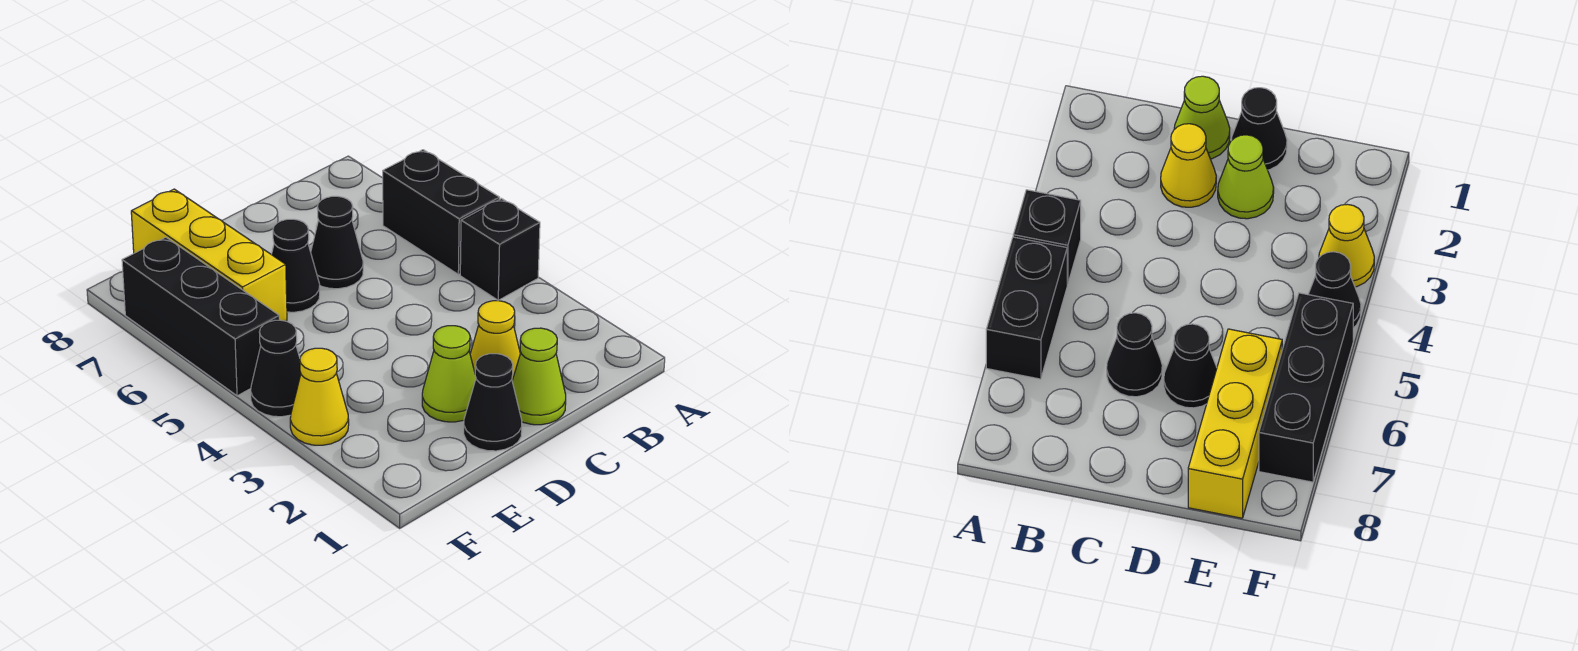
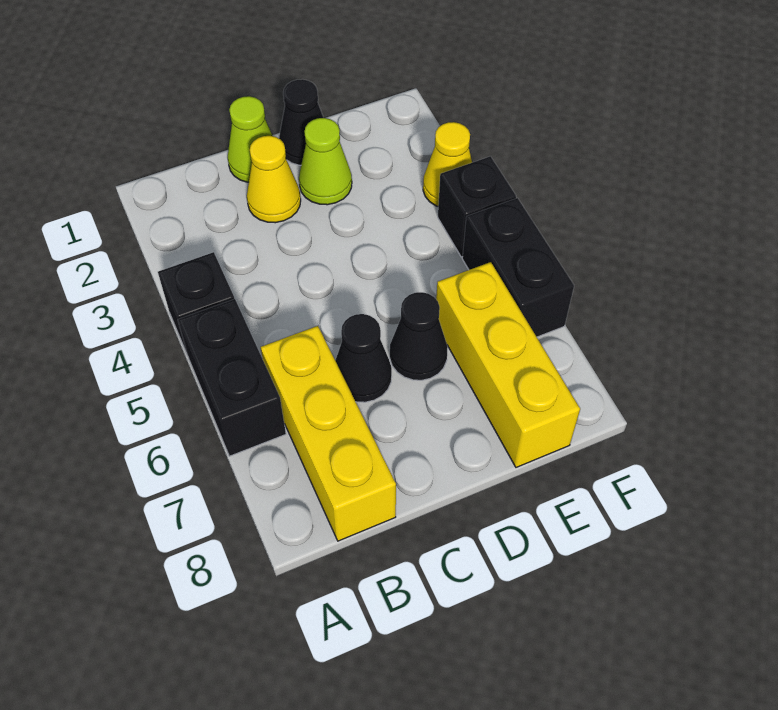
none -> yellow 1x3 brick [261,326,396,541]
black 1x1 cone [251,320,301,417] -> black 1x1 brick [438,156,516,257]
black 1x3 brick [122,237,280,396] -> black 1x2 brick [462,198,574,337]

